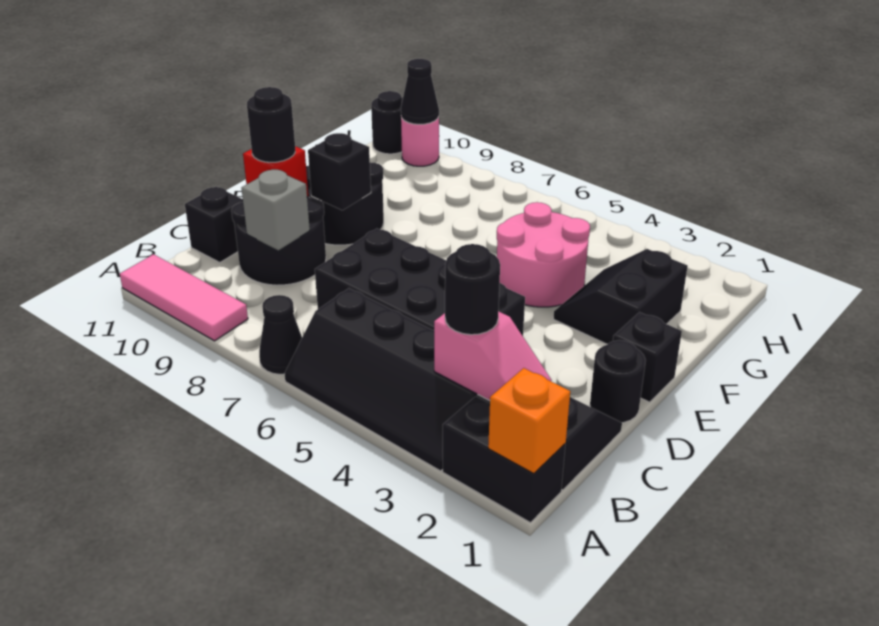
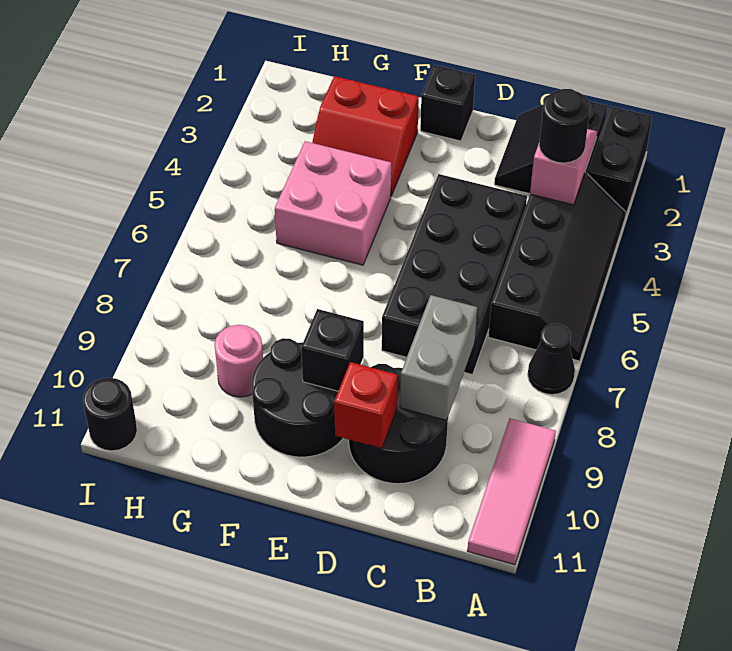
orange 1x1 brick [488,368,570,474] -> none
grey 1x1 brick [242,170,310,250] -> grey 1x2 brick [400,295,477,420]
black 1x1 brick [185,187,243,262] -> none
black 1x1 round brick [590,340,646,423] -> none
black 1x1 round brick [247,87,295,162] -> none
black 2x2 slope [553,249,688,344] -> red 2x2 slope [312,76,419,196]
pink 2x2 round brick [497,202,590,307] -> pink 2x2 brick [275,141,391,265]
pink 1x1 round brick [401,117,439,166] -> pink 1x1 round brick moved to [215,325,263,397]
black 1x1 cone [401,59,439,124] -> none

